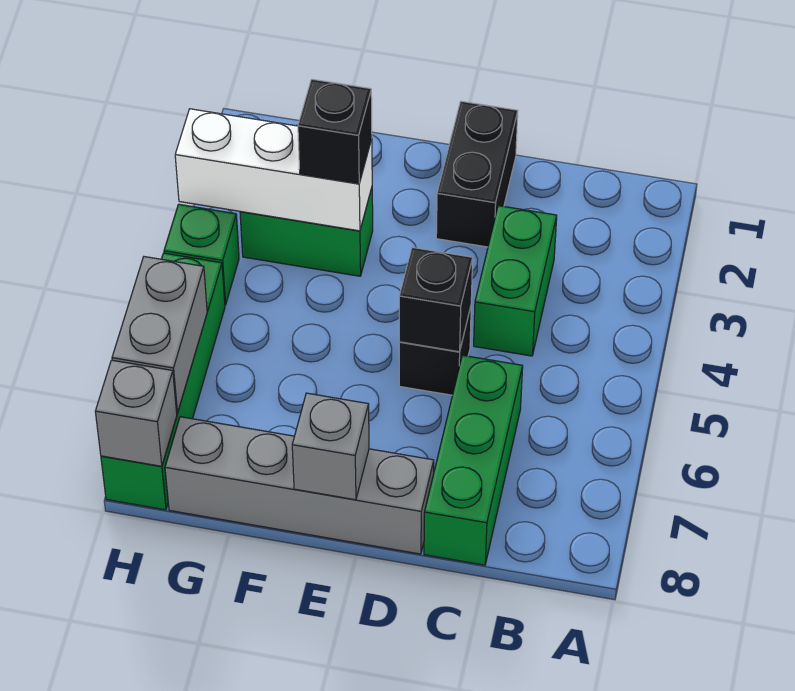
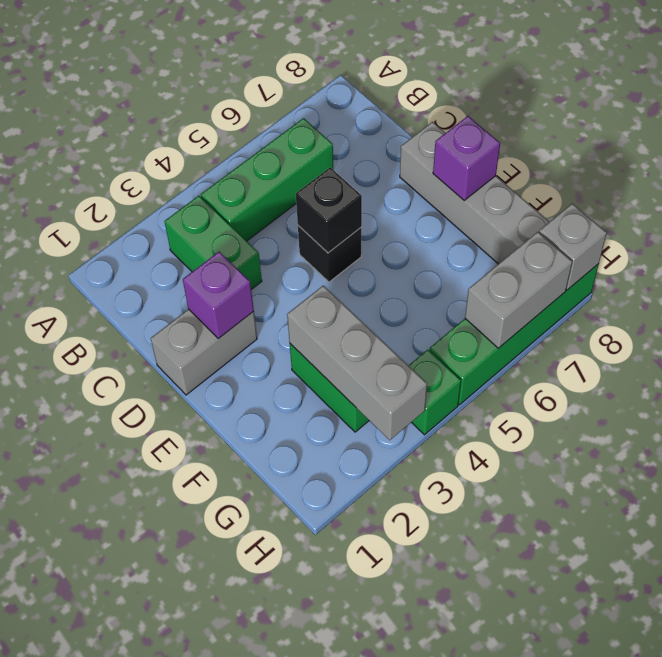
green 1x2 brick [474,206,557,356] -> green 1x2 brick turned to [164,196,262,290]
green 1x3 brick [424,355,523,565] -> green 1x3 brick moved to [201,118,333,241]
black 1x2 brick [436,101,518,247] -> grey 1x2 brick [151,309,257,395]
none -> purple 1x1 brick [183,252,254,339]
grey 1x1 brick [292,393,369,500] -> purple 1x1 brick [433,116,500,200]
white 1x3 brick [175,109,372,231] -> grey 1x3 brick [287,286,427,440]
black 1x1 brick [298,79,372,184] -> none

